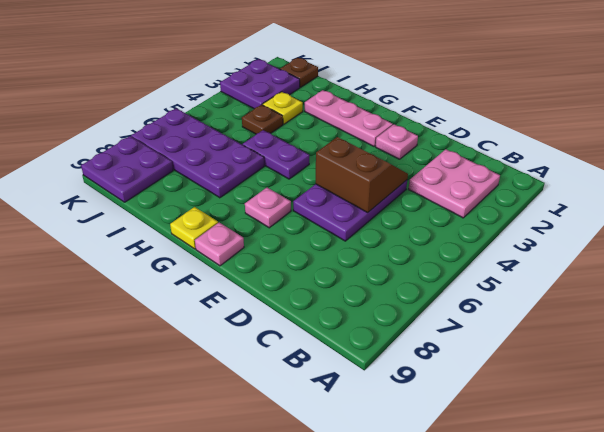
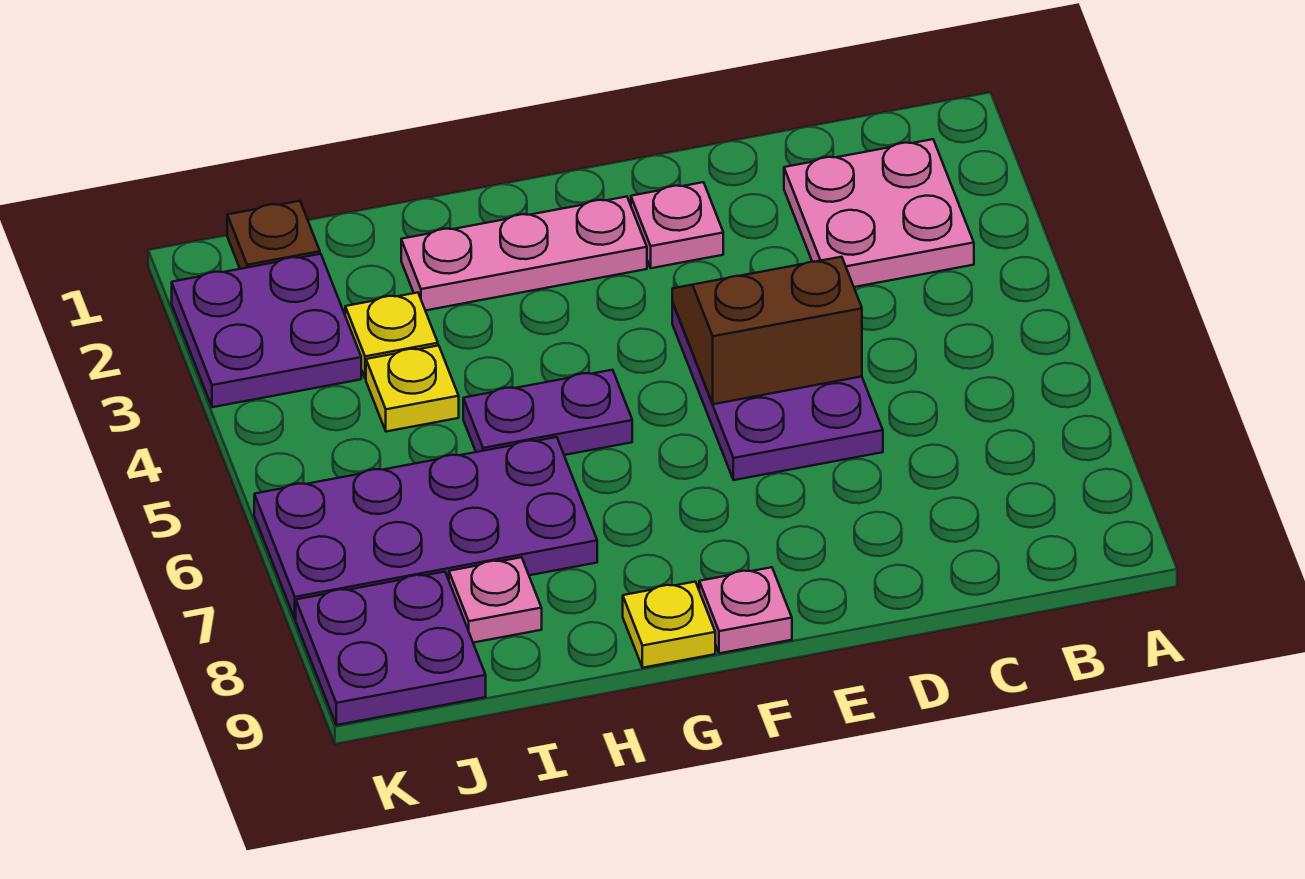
pink 1x1 plate [245,187,291,228] -> pink 1x1 plate moved to [449,557,542,643]
brown 1x1 plate [242,105,283,134] -> yellow 1x1 plate [366,345,459,432]

